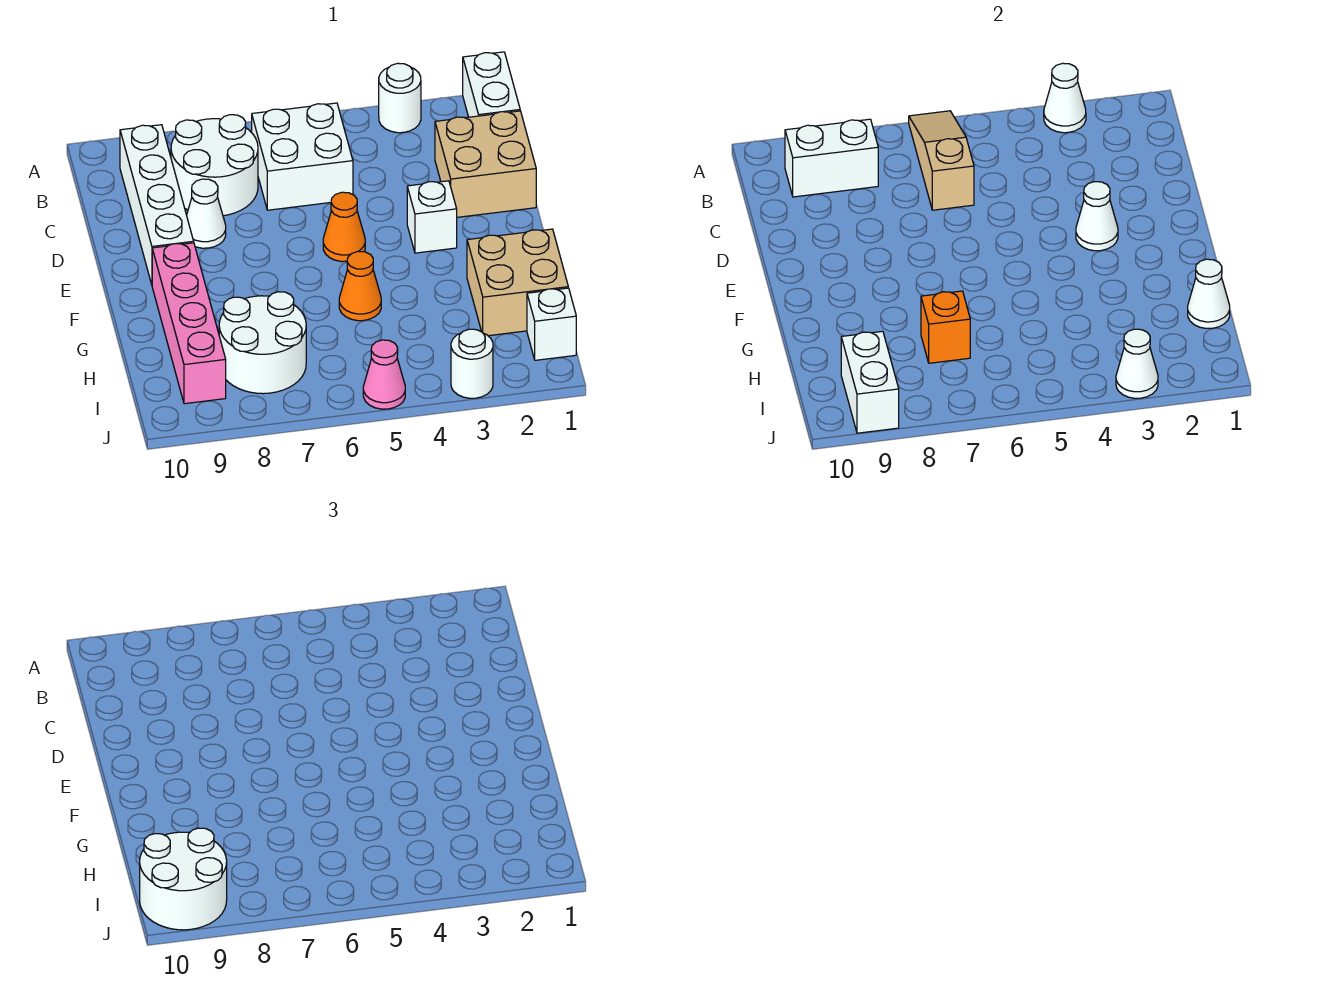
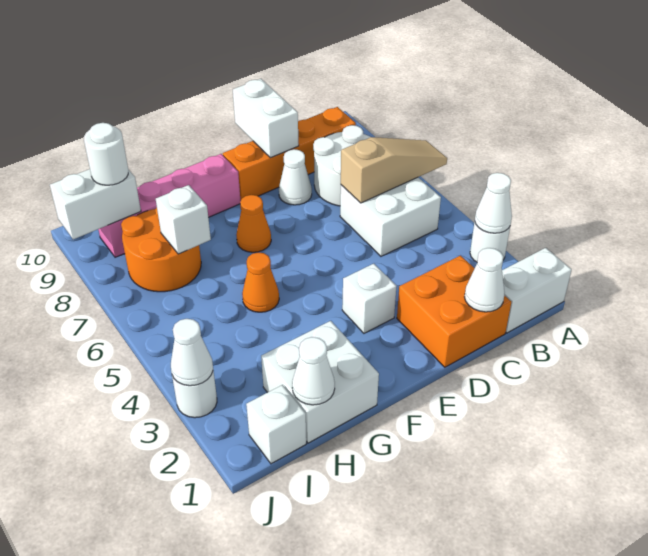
white 1x2 brick [785,119,878,197] -> white 1x2 brick moved to [233,79,299,158]
white 1x4 brick [120,125,194,284] -> orange 1x4 brick [223,107,356,201]
tan 2x2 brick [435,111,536,217] -> orange 2x2 brick [397,255,511,367]
white 1x1 cone [1076,182,1118,251] -> white 1x1 cone moved to [465,248,505,312]
orange 1x1 cone [323,192,365,262] -> orange 1x1 cone moved to [236,195,271,252]
tan 2x2 brick [467,229,568,336] -> white 2x2 brick [261,321,379,443]
white 2x2 round brick [219,292,306,394] -> orange 2x2 round brick [121,208,201,292]
orange 1x1 brick [921,291,970,363] -> white 1x1 brick [156,185,211,254]
white 2x2 round brick [140,828,227,930] -> white 1x1 round brick [84,123,128,185]
pink 1x1 cone [363,340,405,409] -> none

